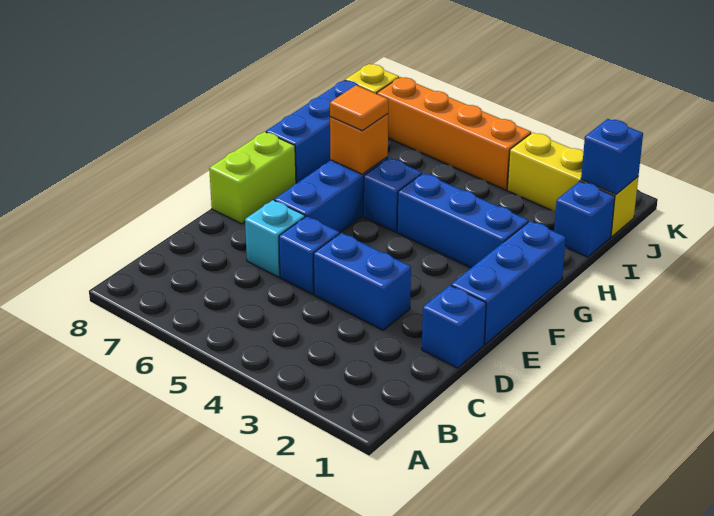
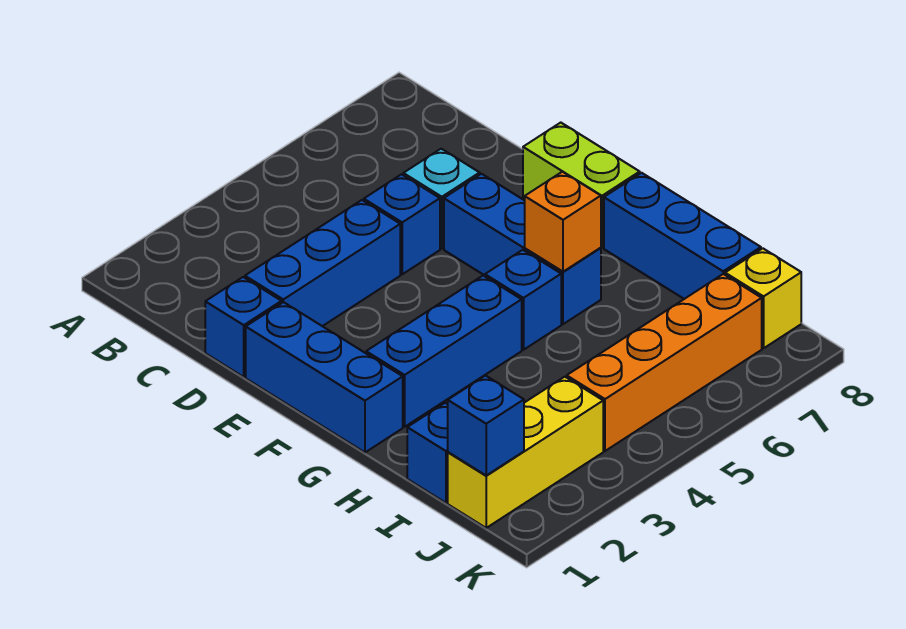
blue 1x2 brick [314,233,411,330] -> blue 1x3 brick [245,200,400,326]
orange 1x1 tile [330,85,388,131] -> none

